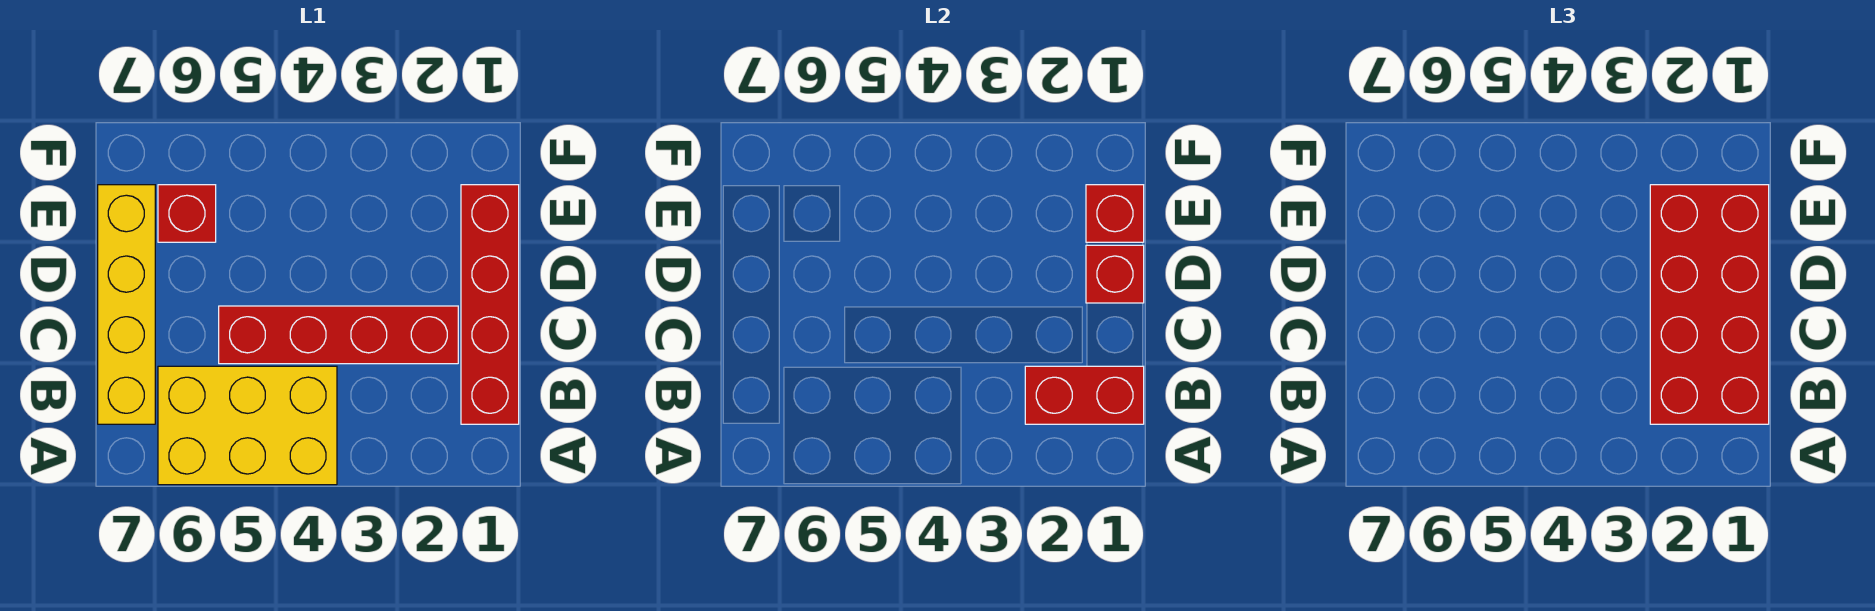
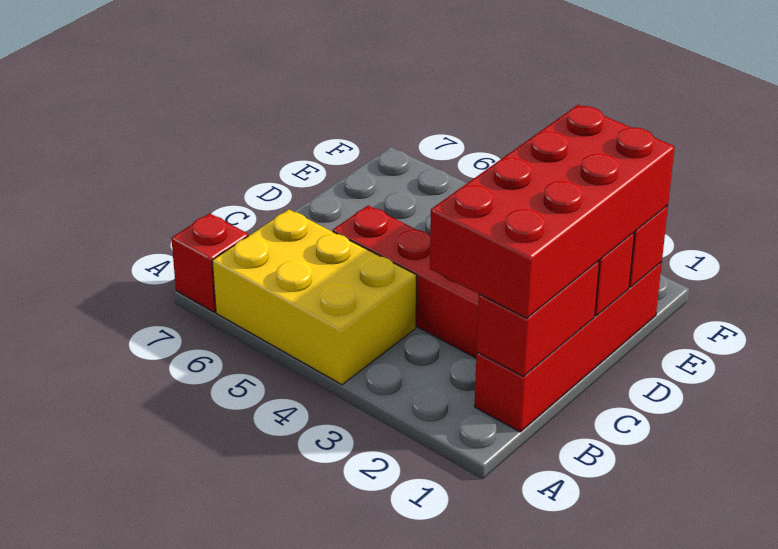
red 1x2 brick [1025,366,1144,424] -> red 1x2 brick turned to [477,261,599,377]
yellow 1x4 brick [98,185,155,424] -> none
red 1x1 brick [158,185,216,242] -> red 1x1 brick moved to [171,213,248,312]

